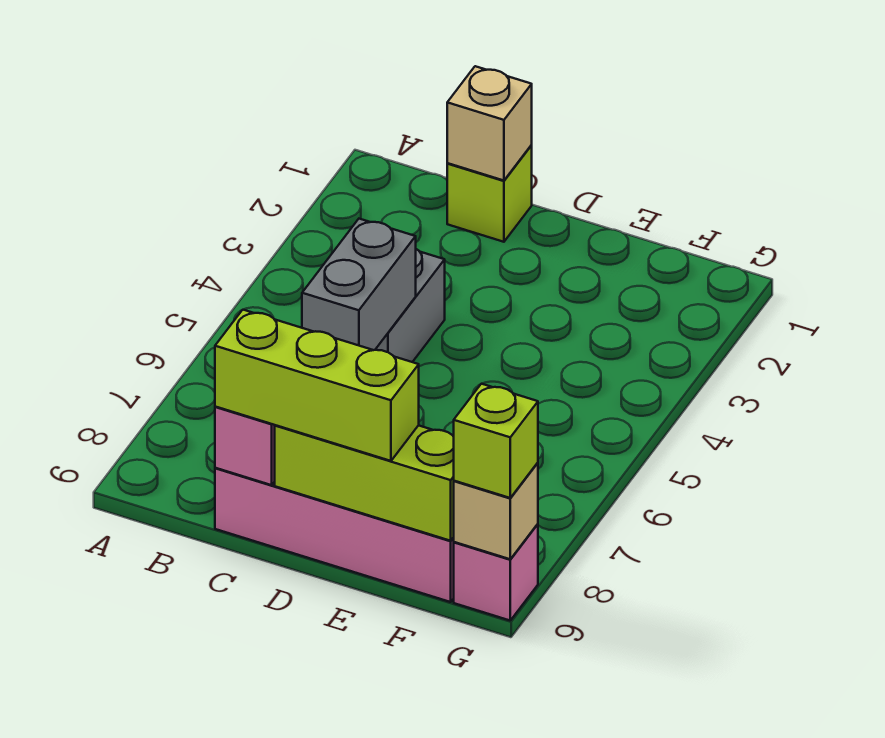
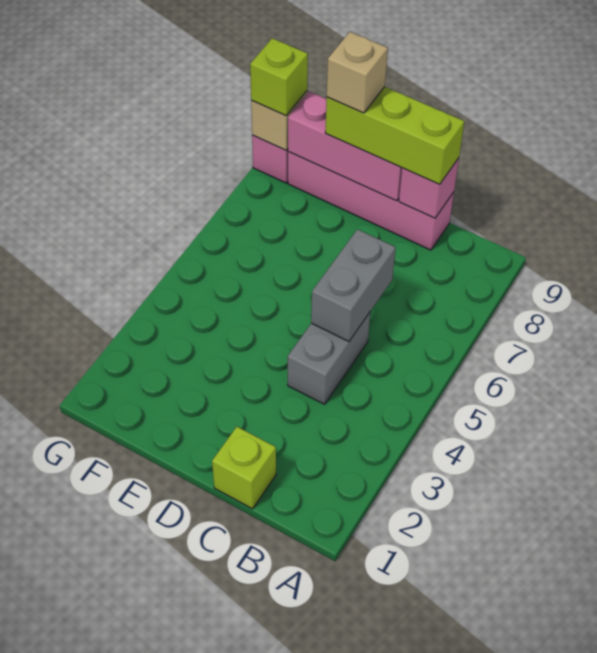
tan 1x1 brick [447,66,532,181] -> tan 1x1 brick moved to [327,32,388,113]
lime 1x3 brick [275,425,454,541] -> pink 1x3 brick [288,91,402,201]

